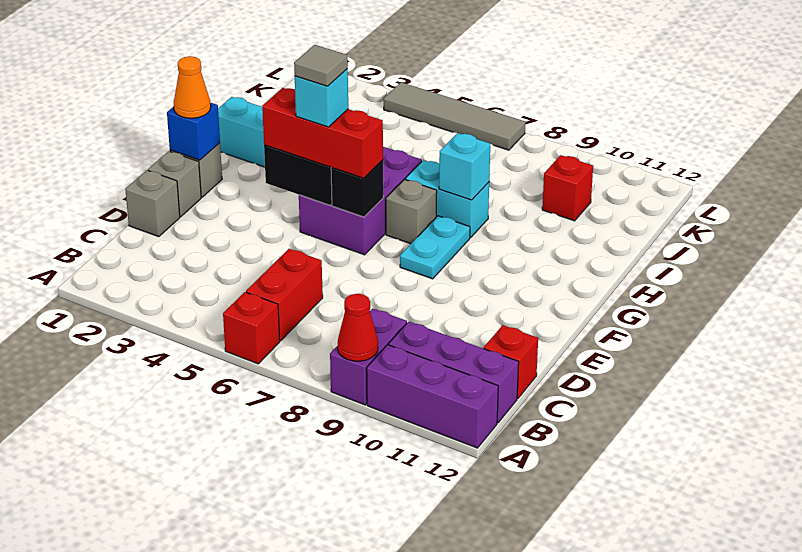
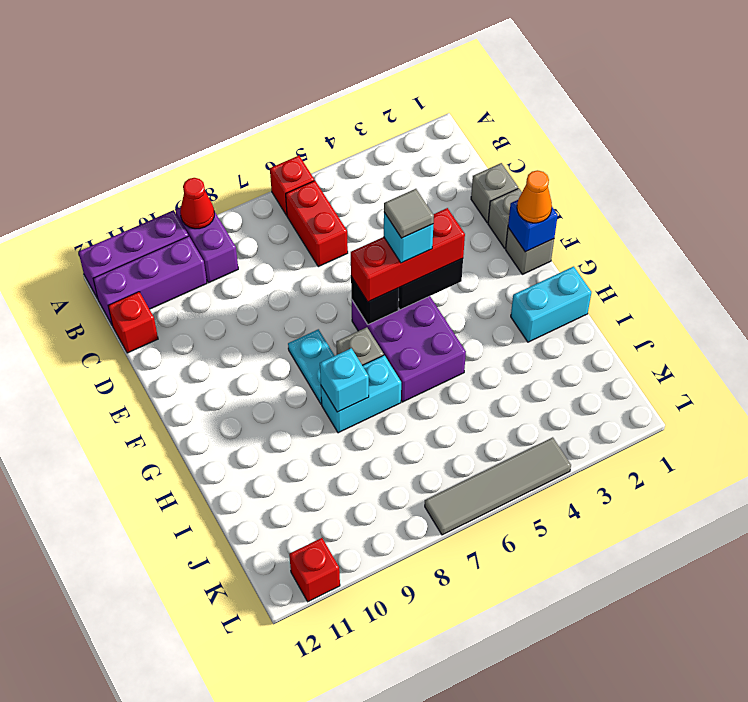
red 1x1 brick [542,155,593,221] -> red 1x1 brick moved to [289,538,340,602]

